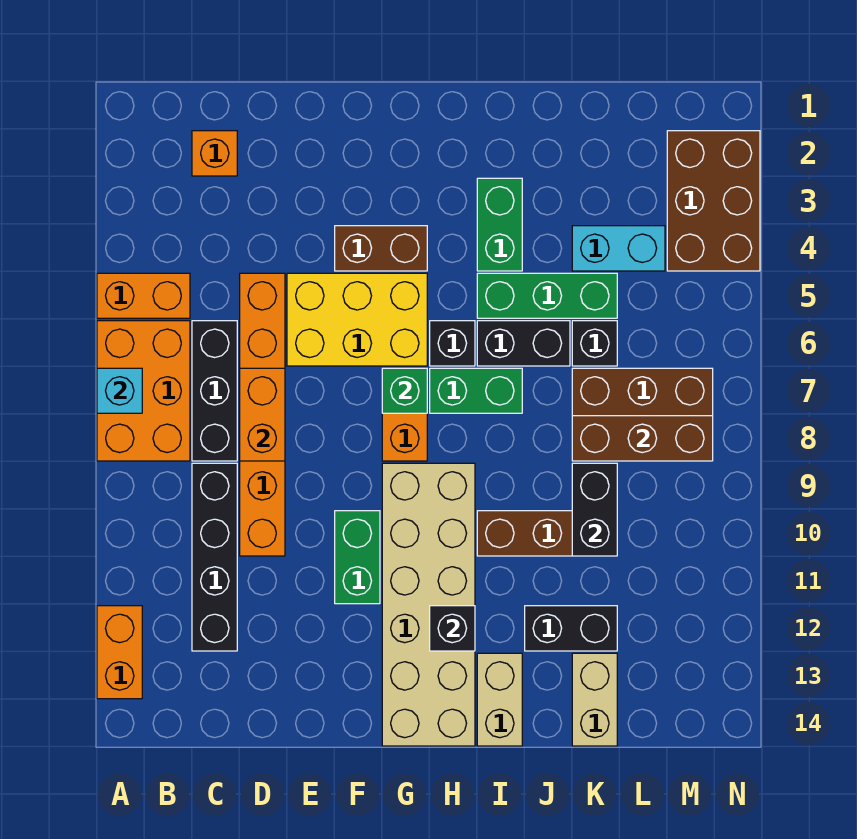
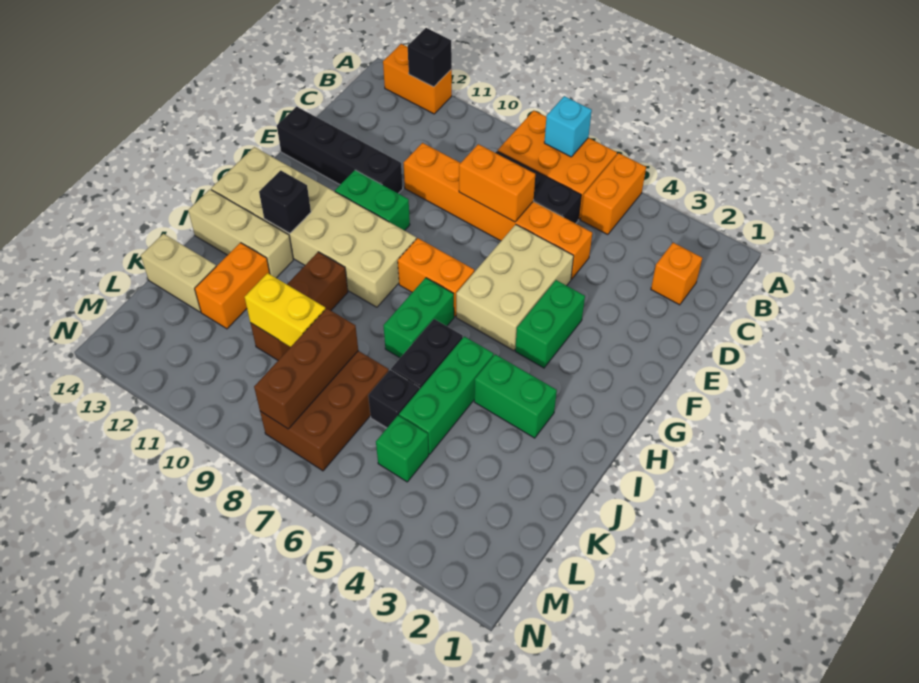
black 1x4 brick [192,463,237,651] -> black 1x4 brick moved to [277,107,403,193]
yellow 2x3 brick [287,273,427,366] -> tan 2x3 brick [456,225,574,351]
brown 1x2 brick [335,226,427,271] -> green 1x2 brick [515,280,585,368]
green 1x1 brick [382,368,427,413] -> green 1x1 brick moved to [376,415,429,482]
black 1x1 brick [430,321,475,366] -> black 1x1 brick moved to [408,28,452,87]
tan 1x2 brick [477,653,522,746] -> tan 1x3 brick [188,189,293,278]
black 1x2 brick [525,606,617,651] -> orange 1x2 brick [195,243,270,329]
cyan 1x2 brick [572,226,665,271] -> none
black 1x2 brick [572,463,617,556] -> yellow 1x2 brick [245,273,325,347]
brown 2x3 brick [667,131,760,271] -> none

